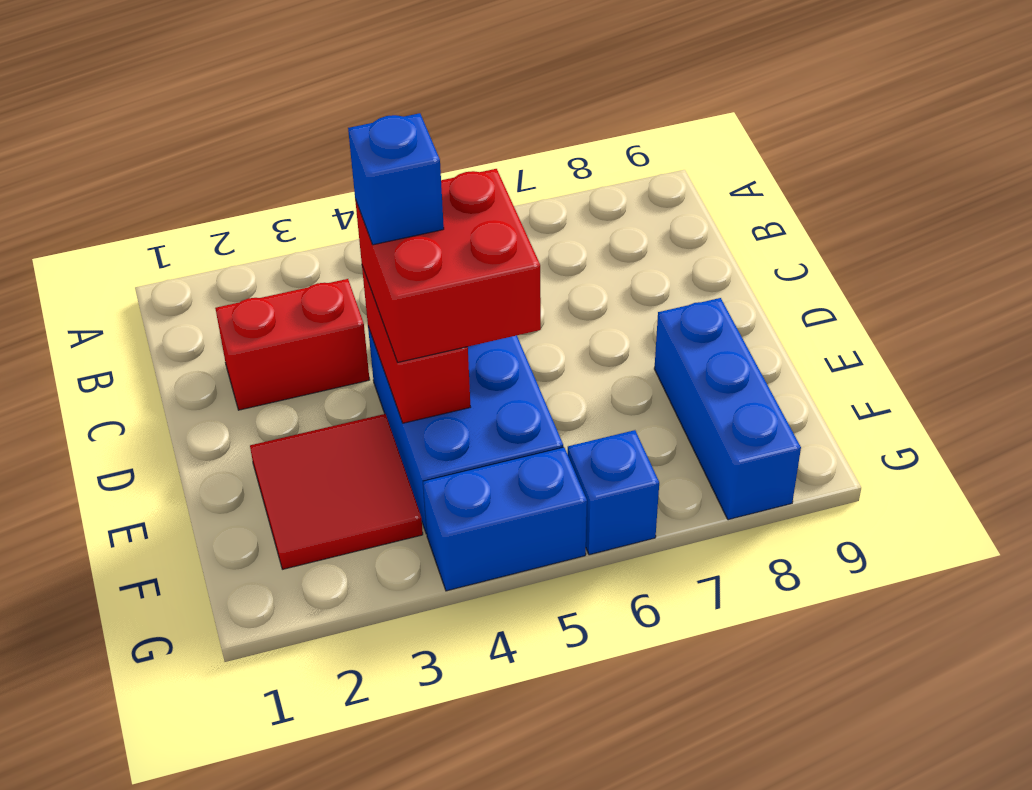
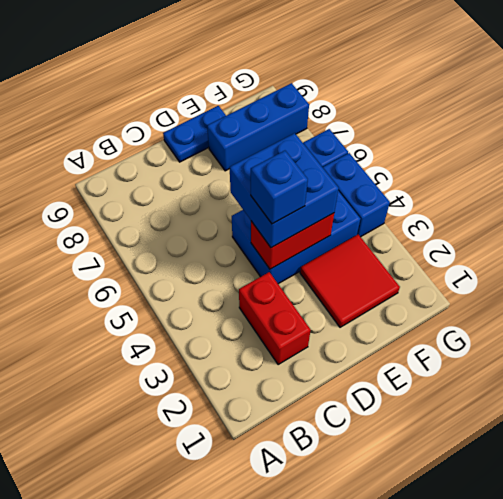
red 2x2 brick [355,169,541,363] -> blue 2x2 brick [230,133,339,248]
none -> blue 1x2 plate [163,106,226,162]

